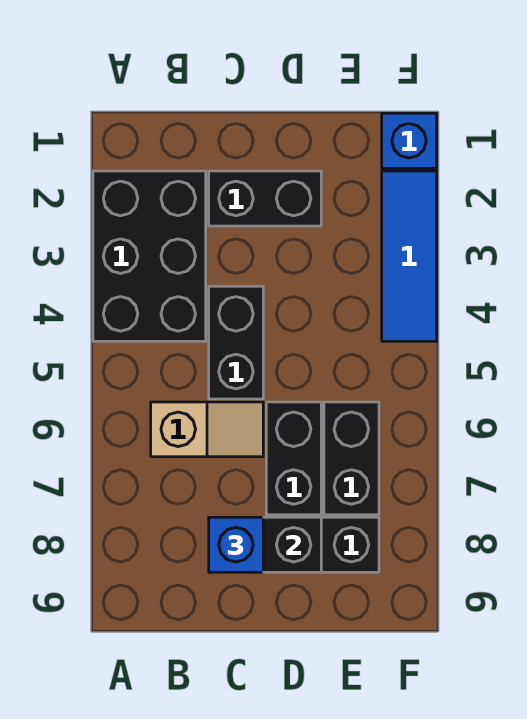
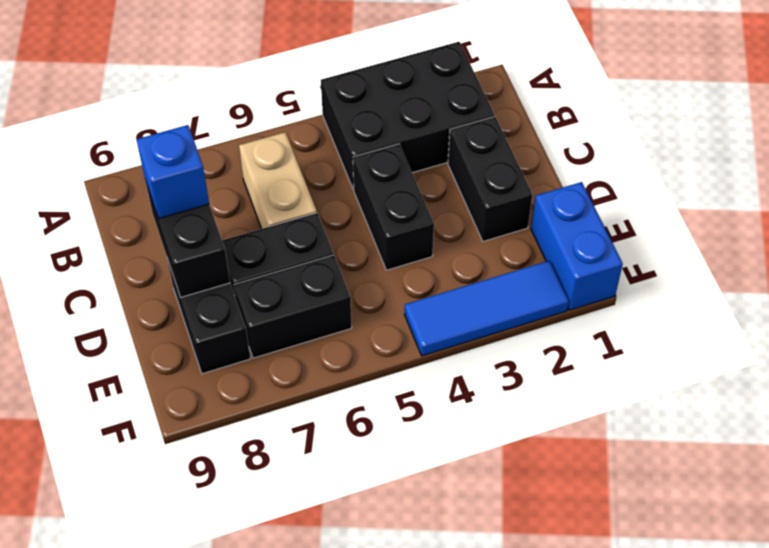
tan 1x2 slope [151,402,263,457] -> tan 1x2 brick [239,132,317,229]
black 1x2 brick [209,286,263,399] -> black 1x2 brick turned to [353,144,434,270]
blue 1x1 brick [382,113,437,168] -> blue 1x2 brick [531,182,623,310]

